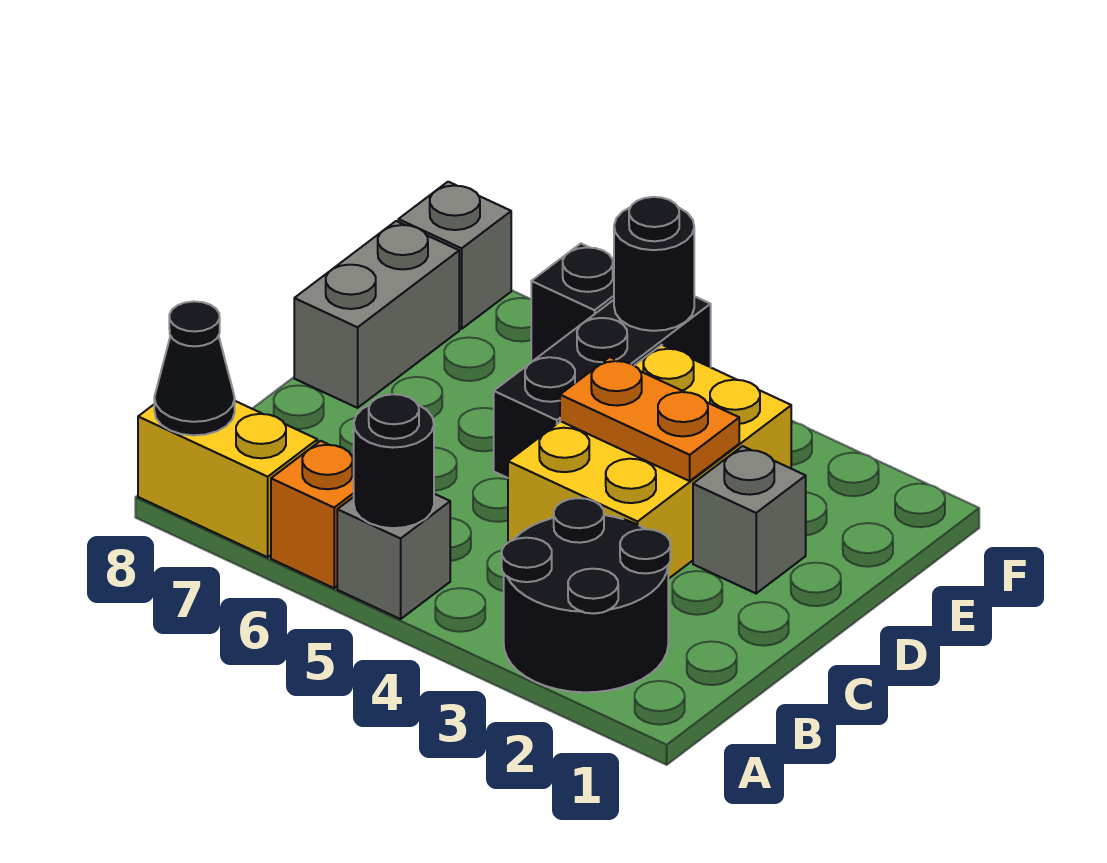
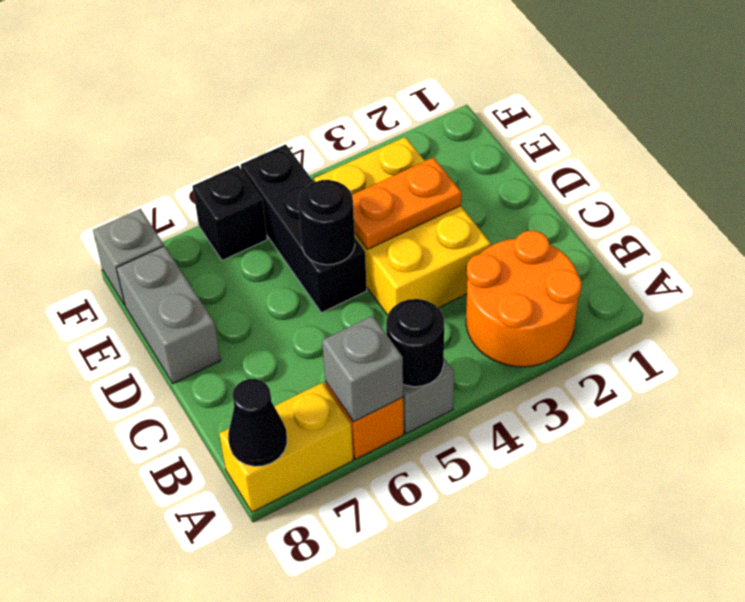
black 2x2 round brick [502,498,670,692] -> orange 2x2 round brick [466,231,582,367]
grey 1x1 brick [693,446,806,593] -> grey 1x1 brick moved to [322,316,403,422]
black 1x1 round brick [614,197,694,331] -> black 1x1 round brick moved to [298,180,355,265]

